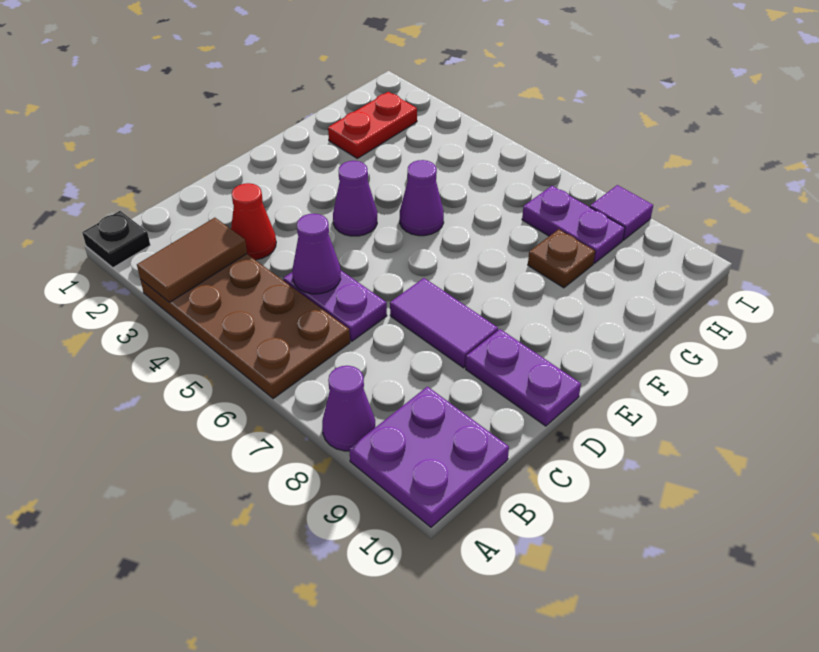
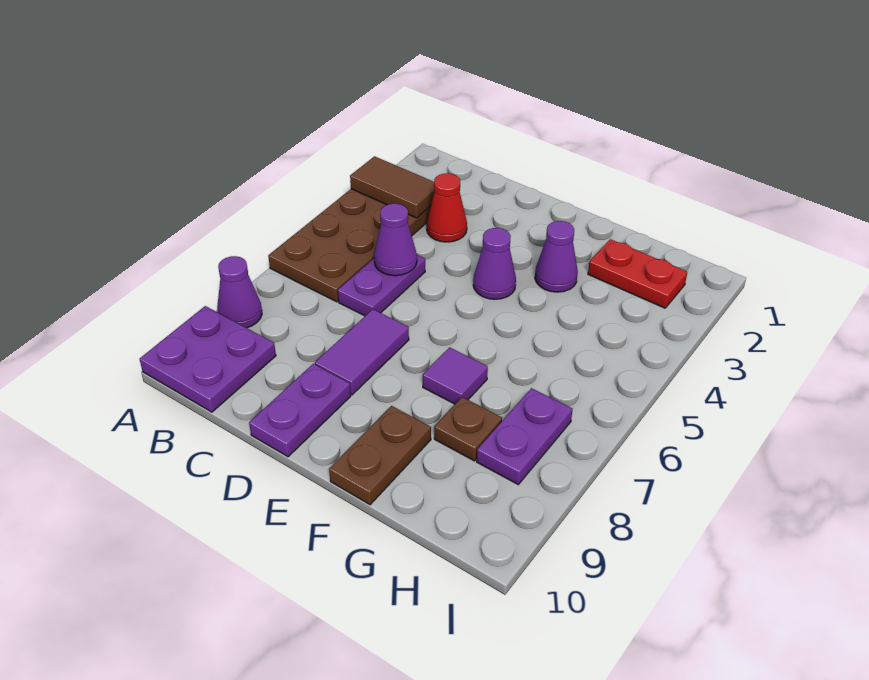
black 1x1 plate [82,211,150,268] -> none
purple 1x1 cone [400,160,444,236] -> purple 1x1 cone moved to [535,221,578,292]
none -> brown 1x2 plate [329,406,431,505]
purple 1x1 tile [590,185,653,240] -> purple 1x1 tile moved to [423,347,488,404]

